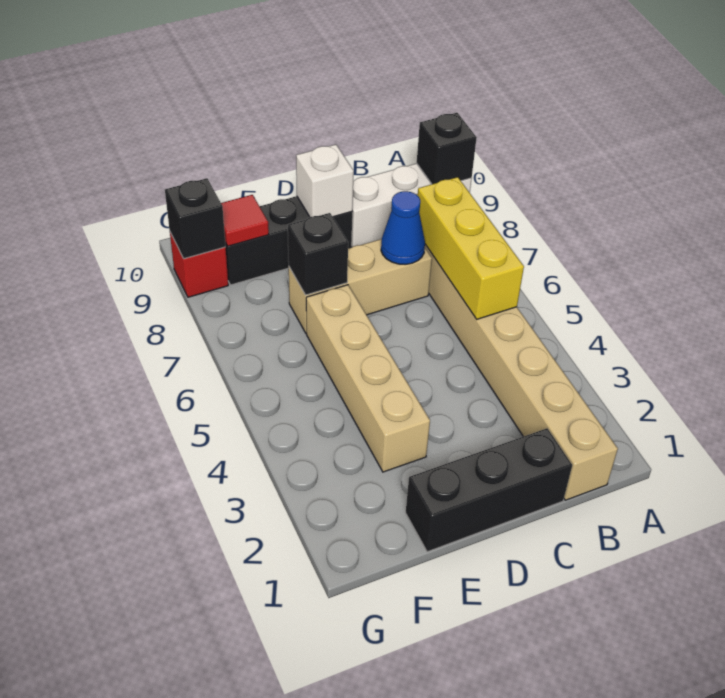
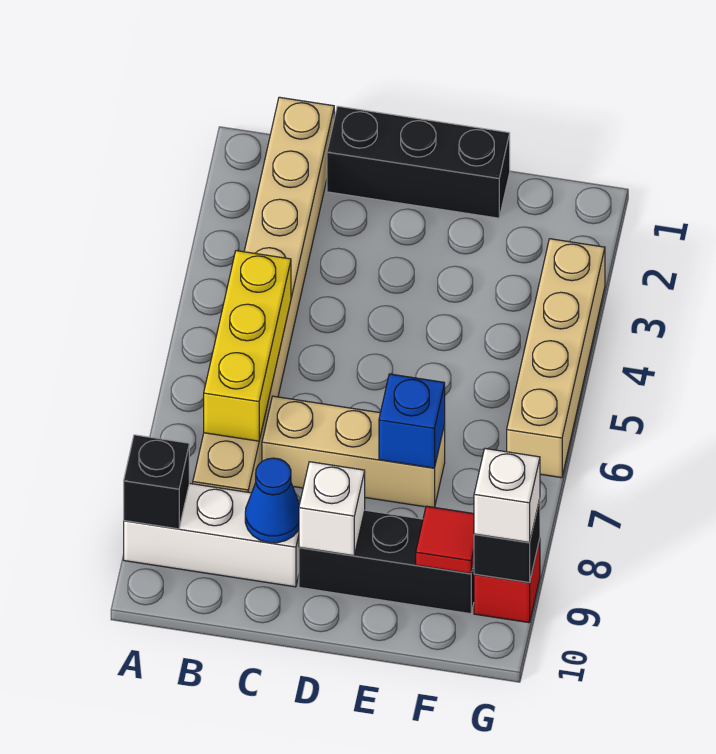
blue 1x1 cone [381,191,425,265] -> blue 1x1 cone moved to [245,458,299,543]
tan 1x4 brick [306,285,430,472] -> tan 1x4 brick moved to [507,239,605,478]
black 1x1 brick [288,213,348,295] -> blue 1x1 brick [379,374,445,468]
none -> white 1x1 brick [474,449,540,542]

